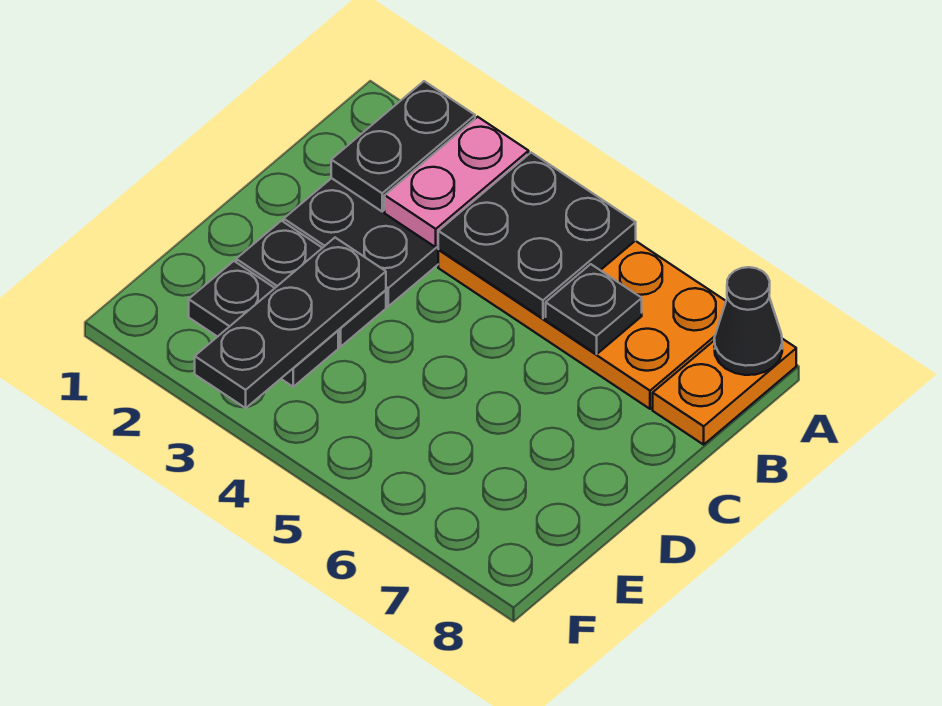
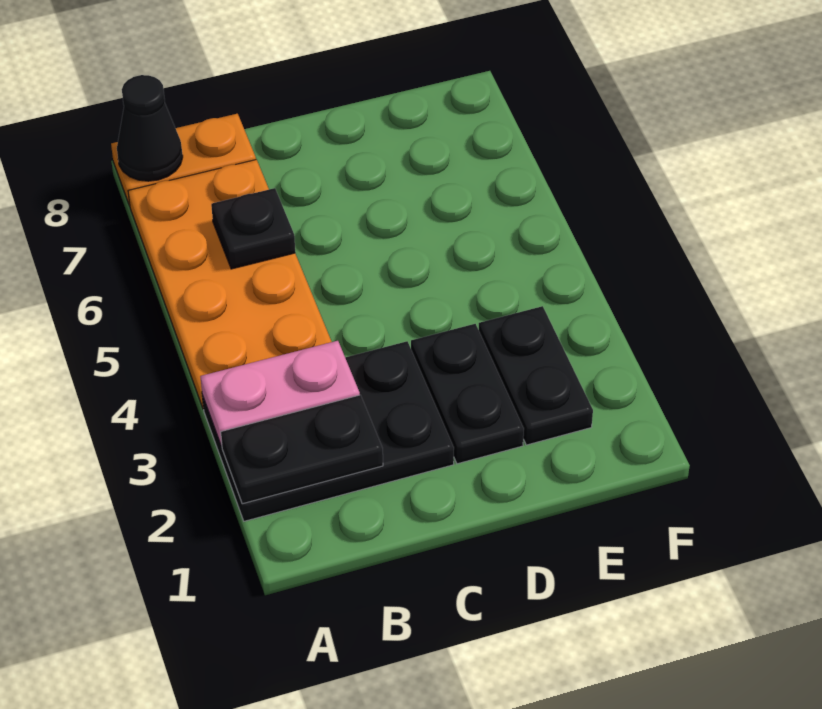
black 2x2 plate [438,153,636,319] -> none
black 1x3 plate [195,238,386,408] -> none

